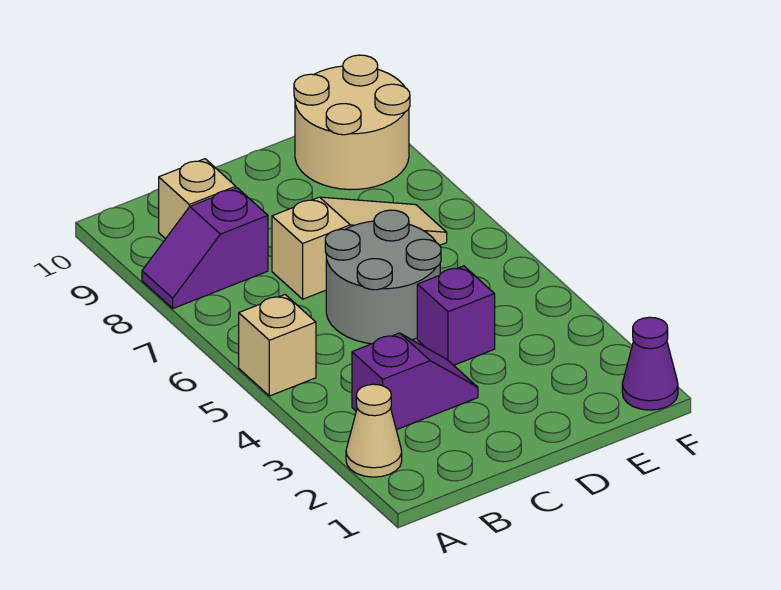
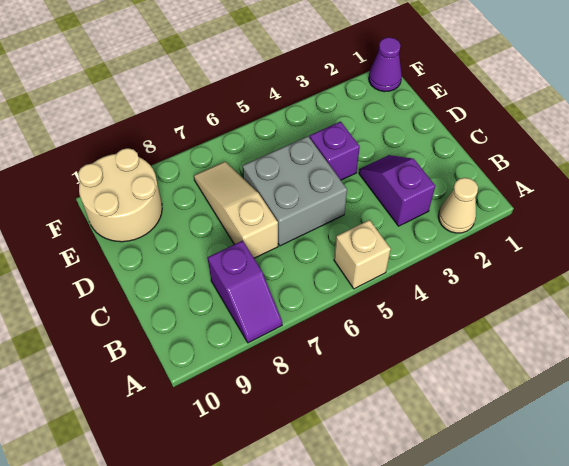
tan 1x1 brick [159,159,236,239] -> none
grey 2x2 round brick [325,210,441,344] -> grey 2x2 brick [243,136,347,246]

